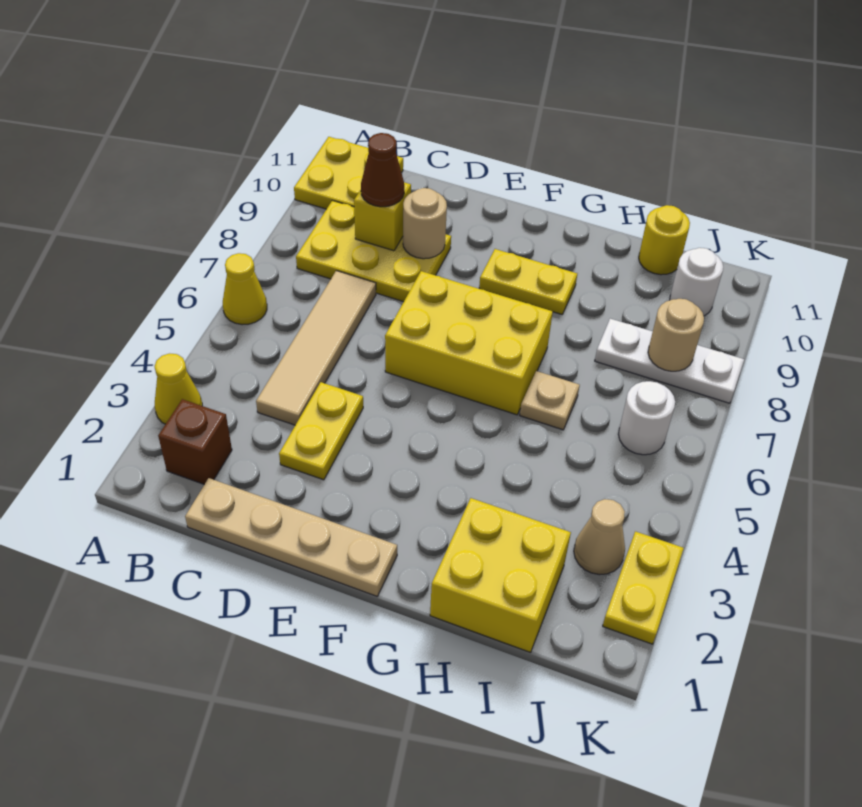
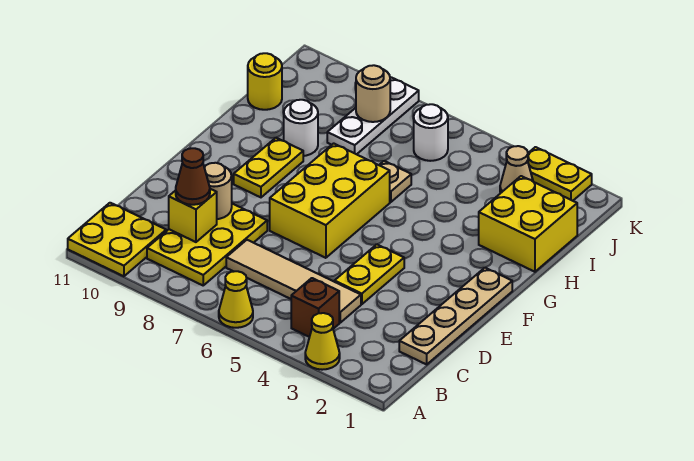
brown 1x1 brick [158,399,232,484] -> brown 1x1 brick moved to [291,278,339,337]
yellow 1x2 plate [279,382,363,480] -> yellow 1x2 plate turned to [334,244,404,304]
white 1x1 round brick [670,248,723,316] -> white 1x1 round brick moved to [284,100,318,156]

